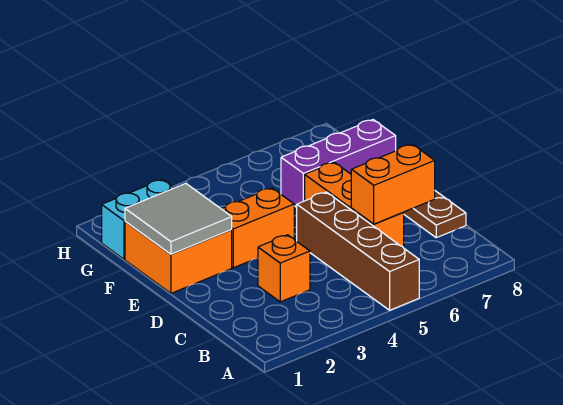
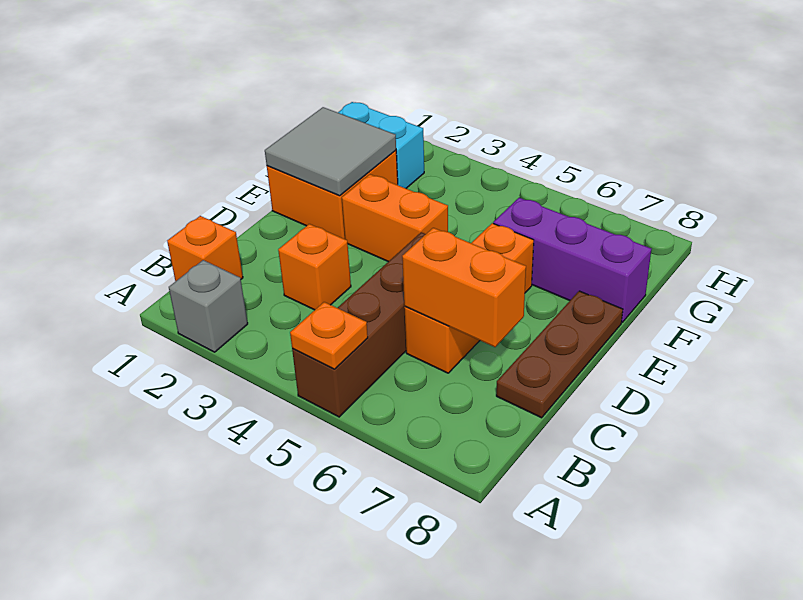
none -> grey 1x1 brick [169,260,248,352]
none -> orange 1x1 plate [290,302,368,369]
none -> orange 1x1 brick [167,216,243,282]

